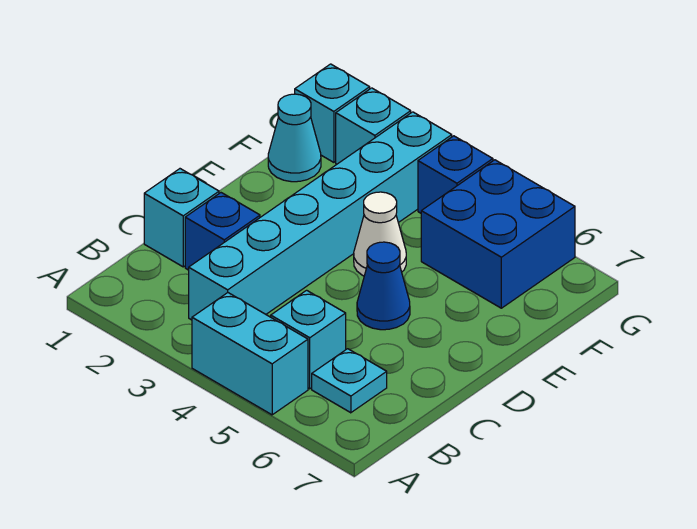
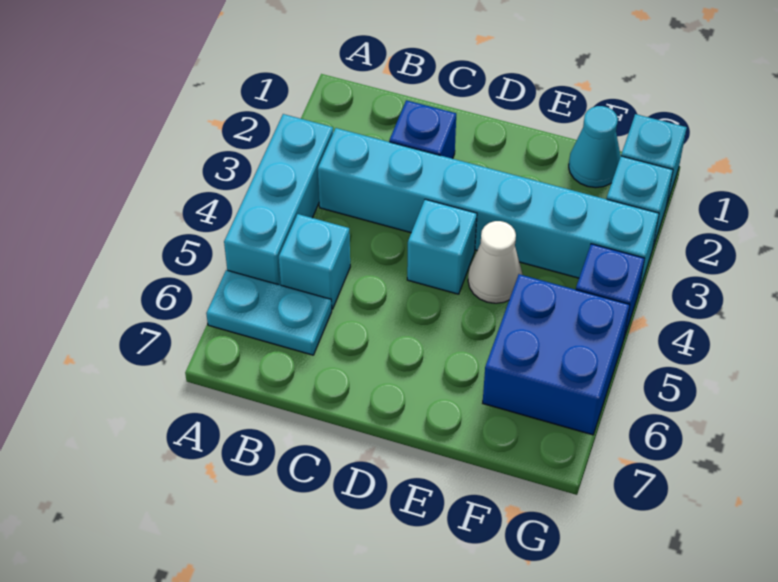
cyan 1x2 brick [192,293,308,415] -> cyan 1x3 brick [224,114,333,285]
cyan 1x1 plate [312,349,387,413] -> cyan 1x2 plate [206,270,332,355]
cyan 1x1 brick [144,169,219,267] -> cyan 1x1 brick moved to [407,199,477,294]
blue 1x1 cone [357,242,410,330] -> none

